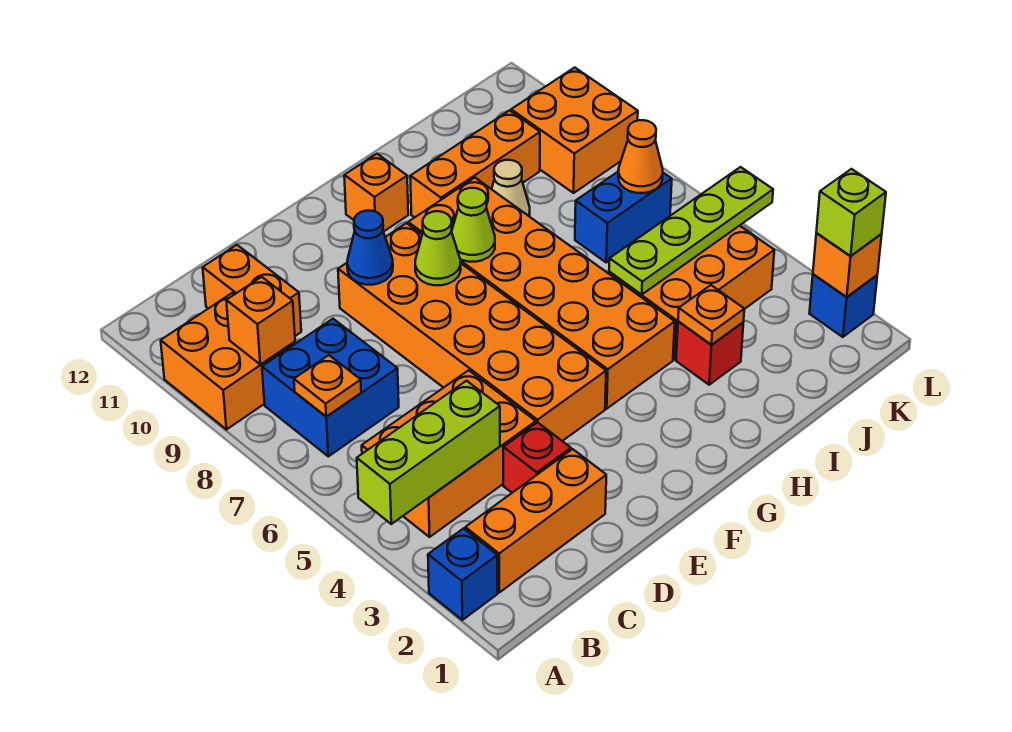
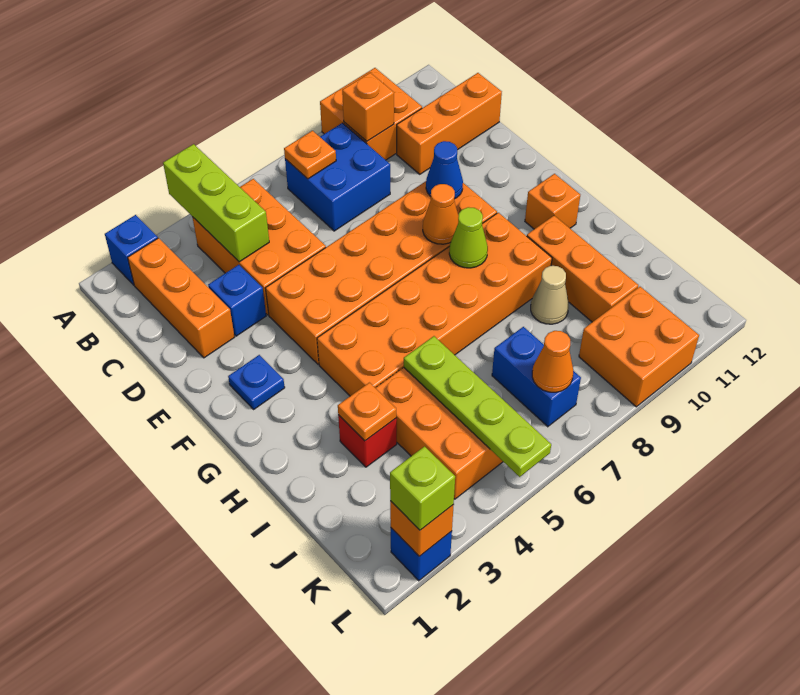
orange 1x2 brick [203,245,301,336] -> orange 1x3 brick [397,73,502,174]
red 1x1 brick [503,422,571,493] -> blue 1x1 brick [208,265,266,336]
none -> blue 1x1 plate [228,355,285,409]
lime 1x1 cone [415,211,461,285] -> orange 1x1 cone [423,184,459,244]

